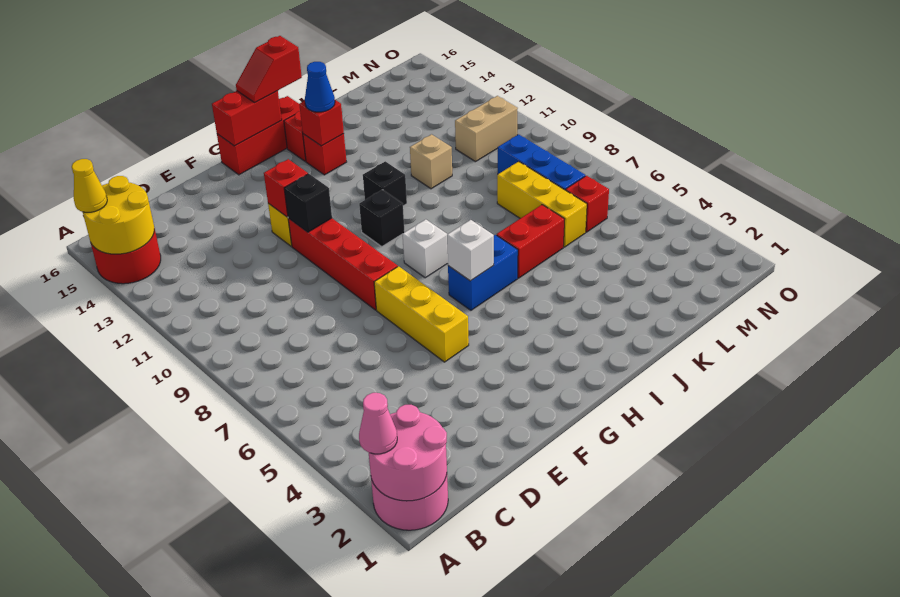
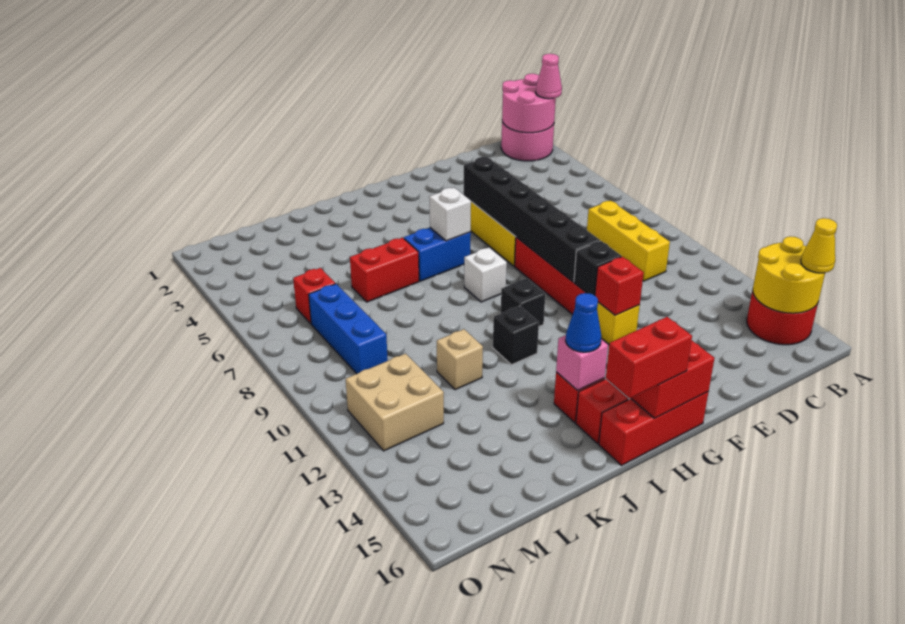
none -> black 1x6 brick [464,157,600,282]
red 1x2 slope [236,36,302,103] -> red 1x2 brick [606,317,692,398]
red 1x1 brick [299,100,344,146] -> pink 1x1 brick [556,335,608,391]
yellow 1x3 brick [497,162,587,247] -> yellow 1x3 brick moved to [587,201,670,281]
tan 1x2 brick [455,96,518,162] -> tan 2x2 brick [346,354,444,451]

